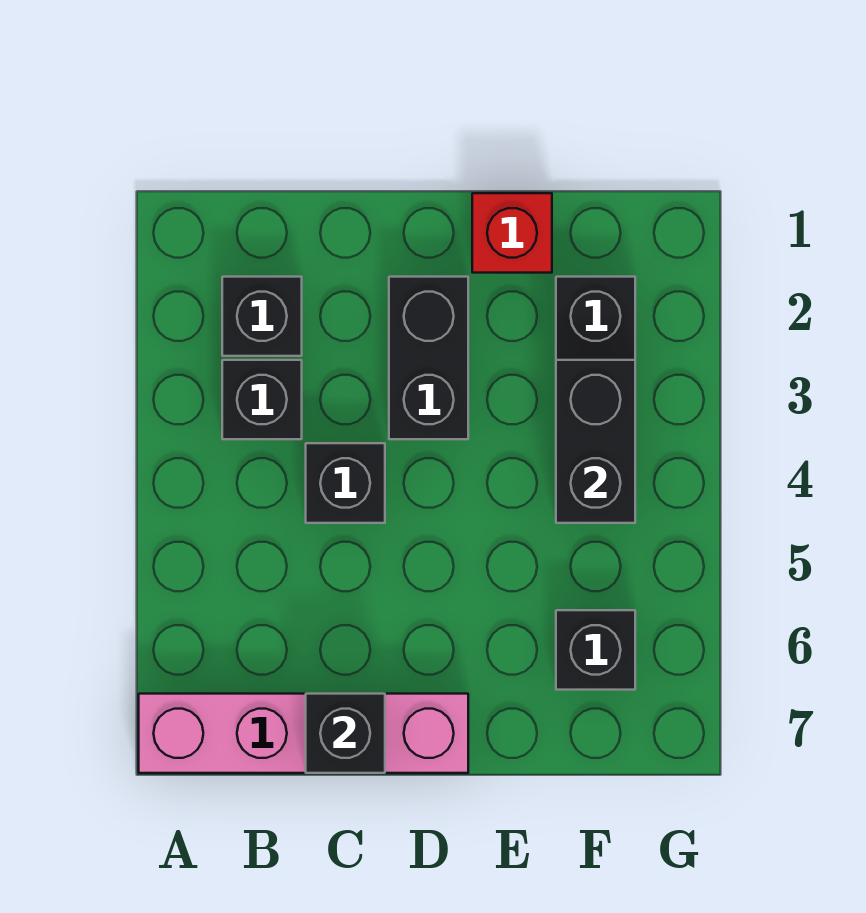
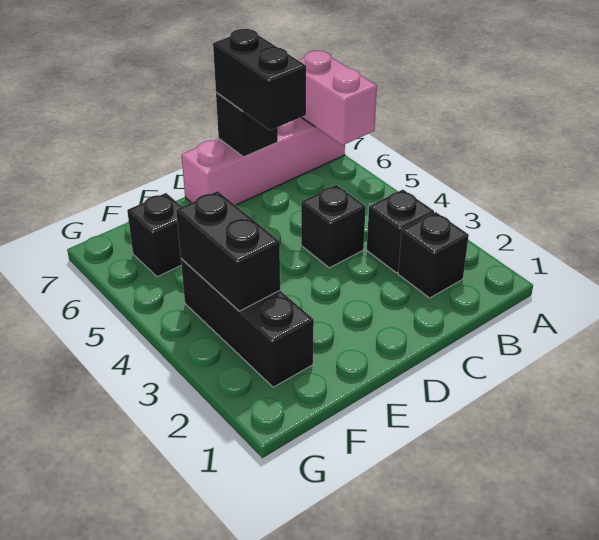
none -> pink 1x2 brick [298,51,377,145]
black 1x2 brick [389,277,468,439] -> black 1x2 brick moved to [213,29,306,130]
red 1x1 brick [472,193,552,273] -> none

